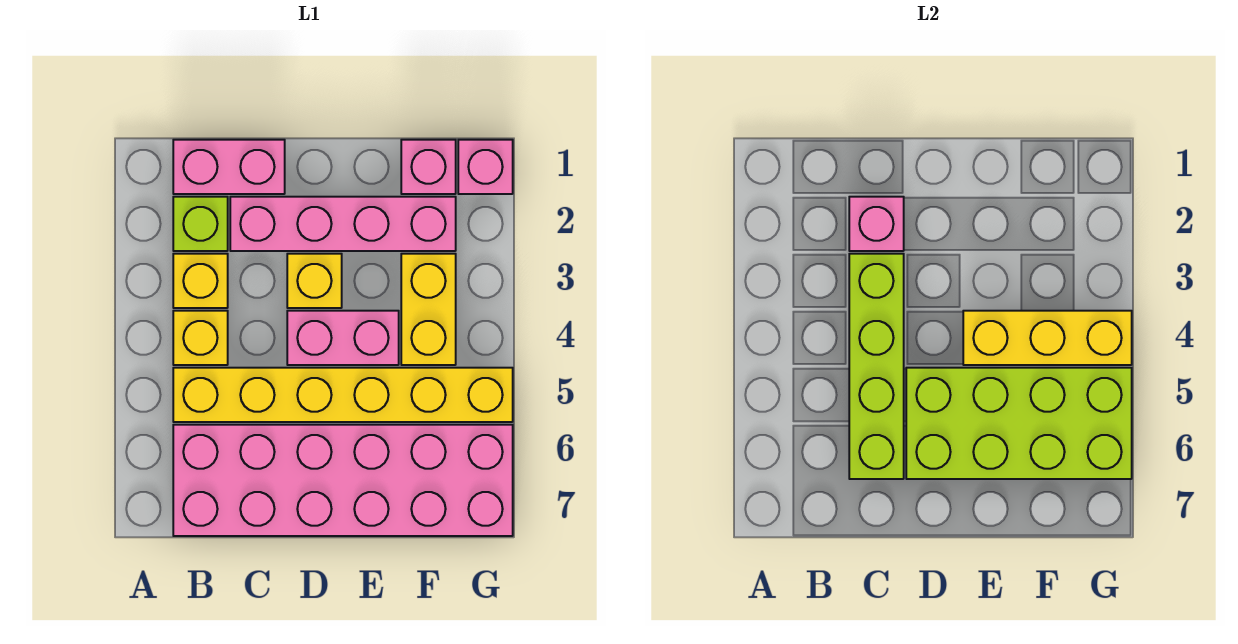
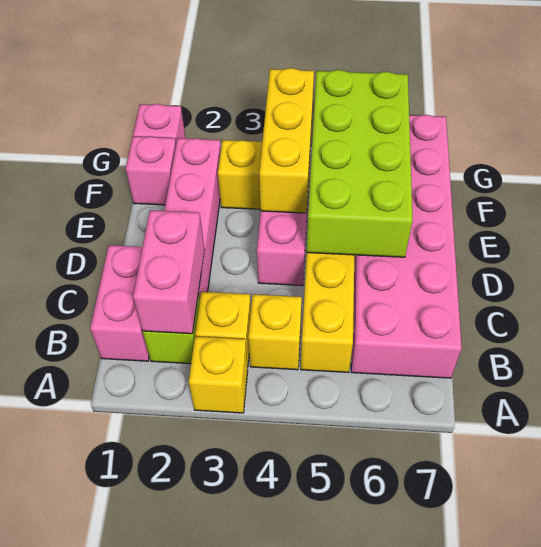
pink 1x1 brick [849,197,904,251] -> pink 1x2 brick [133,210,205,334]
lime 1x4 brick [849,254,904,479] -> none
yellow 1x1 brick [287,254,342,308] -> yellow 1x1 brick moved to [189,336,248,413]

